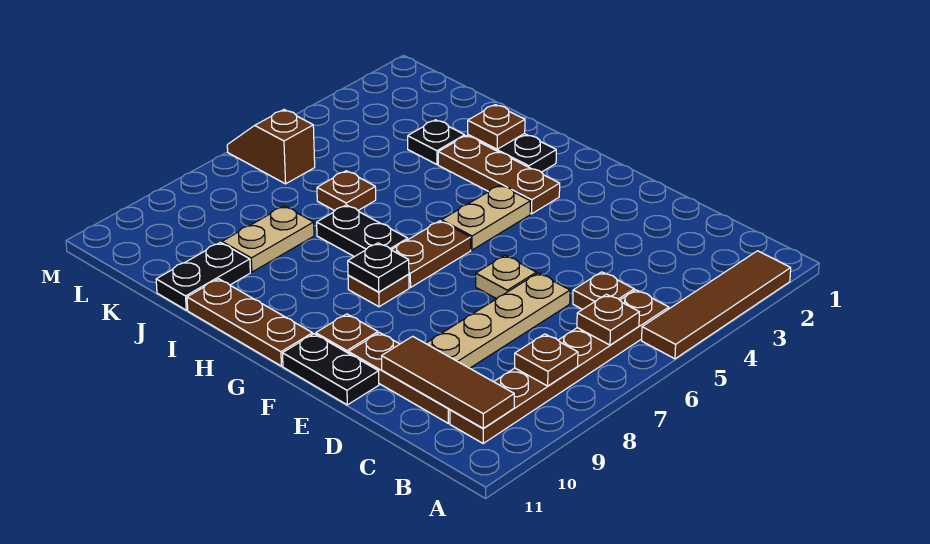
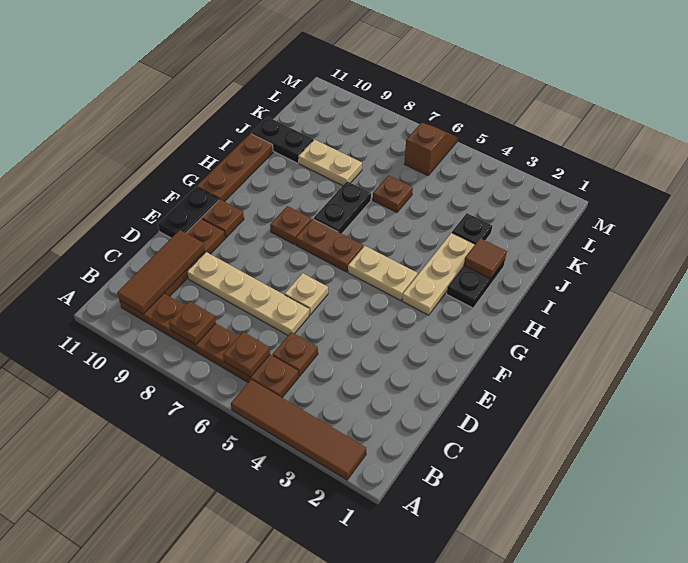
brown 1x3 plate [438,136,560,214] -> tan 1x3 plate [402,233,475,315]
black 1x1 plate [348,243,409,292] -> none
brown 1x1 plate [468,105,525,149] -> brown 1x1 tile [464,238,507,279]

